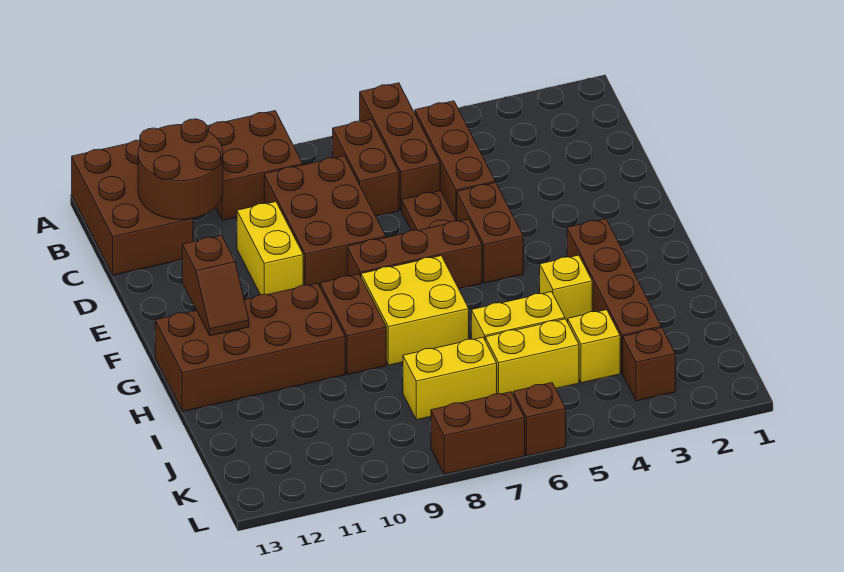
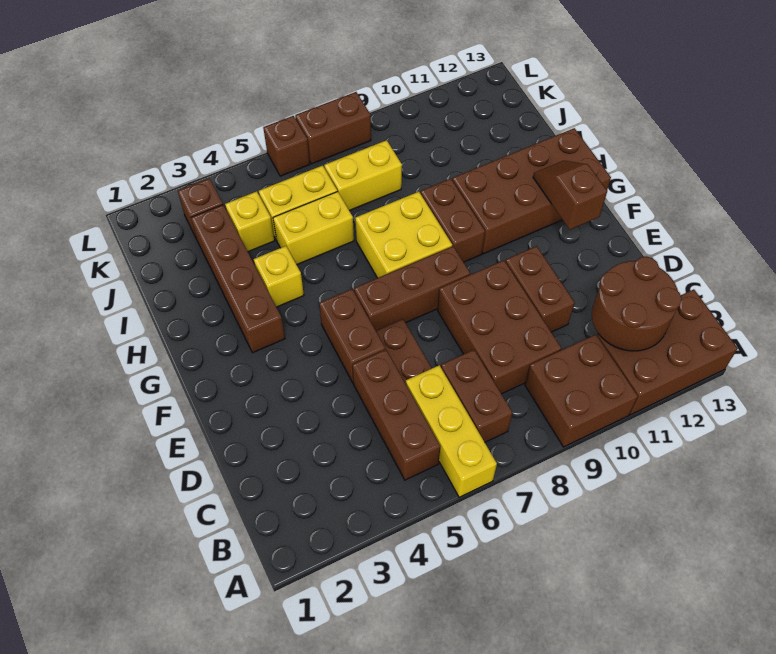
brown 1x3 brick [360,83,440,211] -> yellow 1x3 brick [406,365,497,497]
brown 2x3 brick [72,140,193,275] -> brown 2x3 brick turned to [597,289,738,415]
yellow 1x2 brick [237,202,303,295] -> brown 1x2 brick [505,246,575,332]

